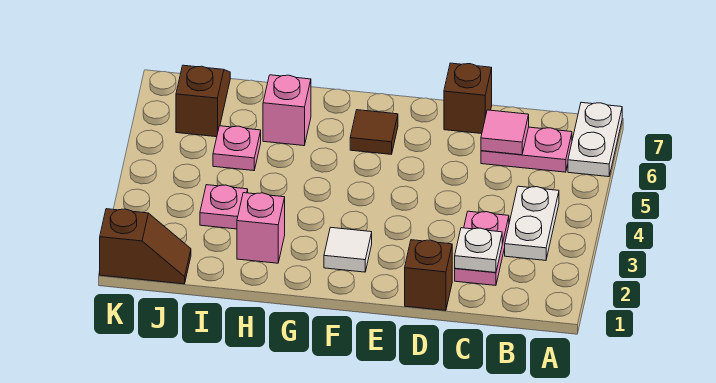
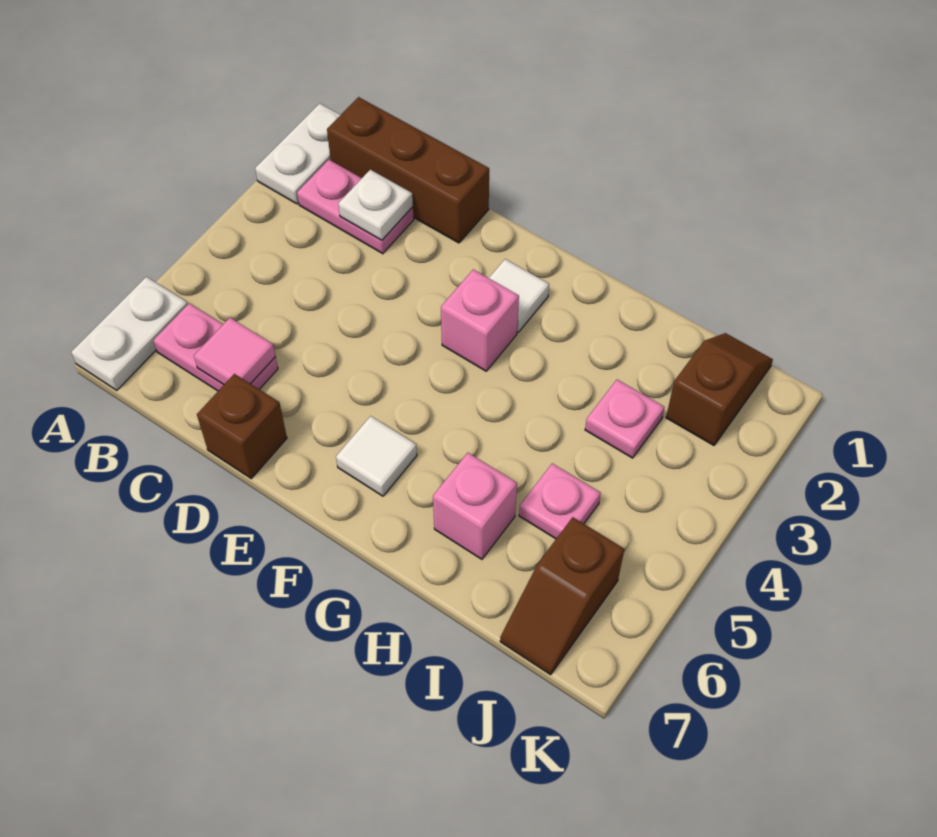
white 1x2 plate [505,186,559,260] -> white 1x2 plate moved to [255,103,340,204]
pink 1x2 plate [455,211,509,285] -> pink 1x2 plate turned to [297,160,414,254]
brown 1x1 brick [405,240,452,311] -> brown 1x3 brick [327,97,489,243]
brown 1x1 tile [350,110,398,154] -> white 1x1 tile [336,416,417,496]
pink 1x1 brick [237,193,285,263] -> pink 1x1 brick moved to [441,270,519,371]
brown 1x2 slope [100,209,191,284] -> brown 1x2 slope turned to [666,333,773,445]

